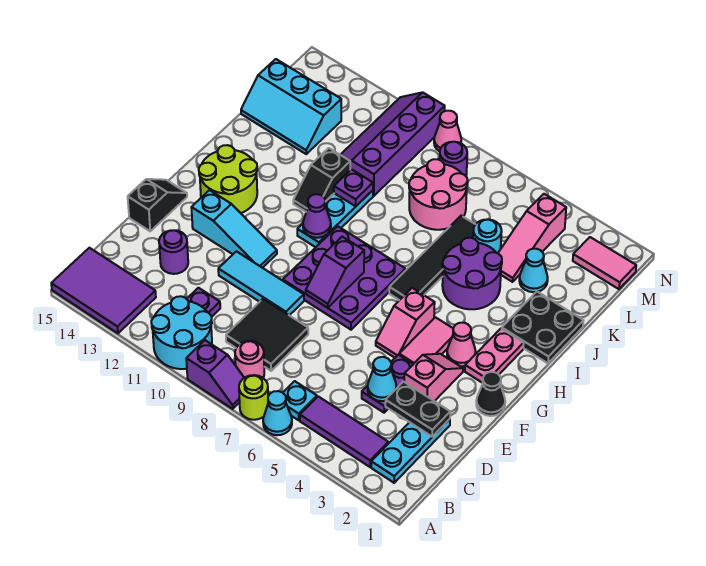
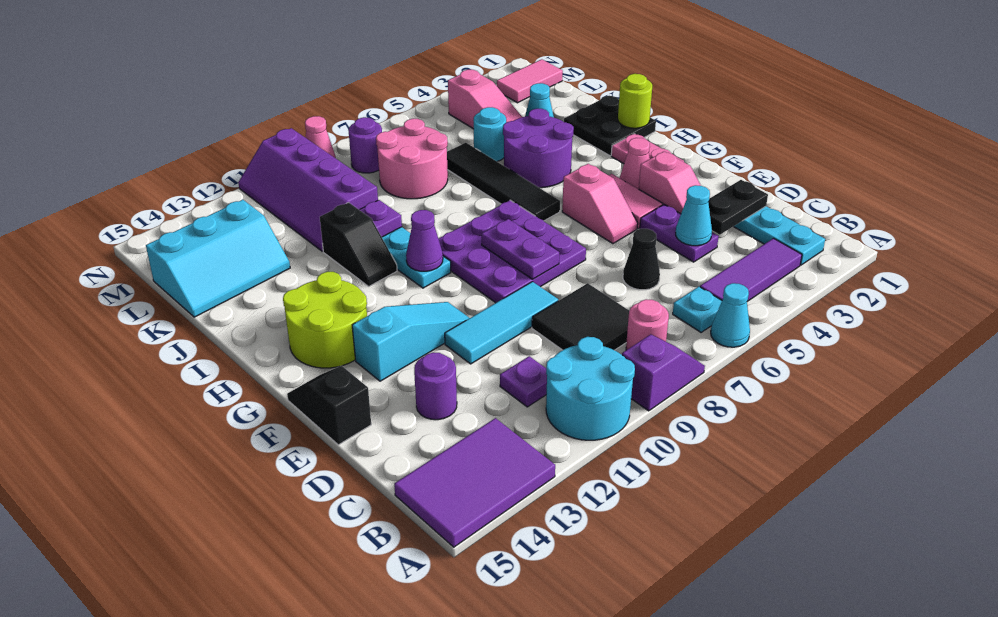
lime 1x1 round brick [239,375,268,420] -> lime 1x1 round brick moved to [618,74,652,128]
pink 1x2 slope [404,354,463,401] -> pink 1x2 slope turned to [639,152,701,214]
black 1x1 cone [476,372,505,416] -> black 1x1 cone moved to [623,229,660,290]
purple 1x2 slope [306,237,364,308] -> purple 1x2 plate [482,219,559,279]

